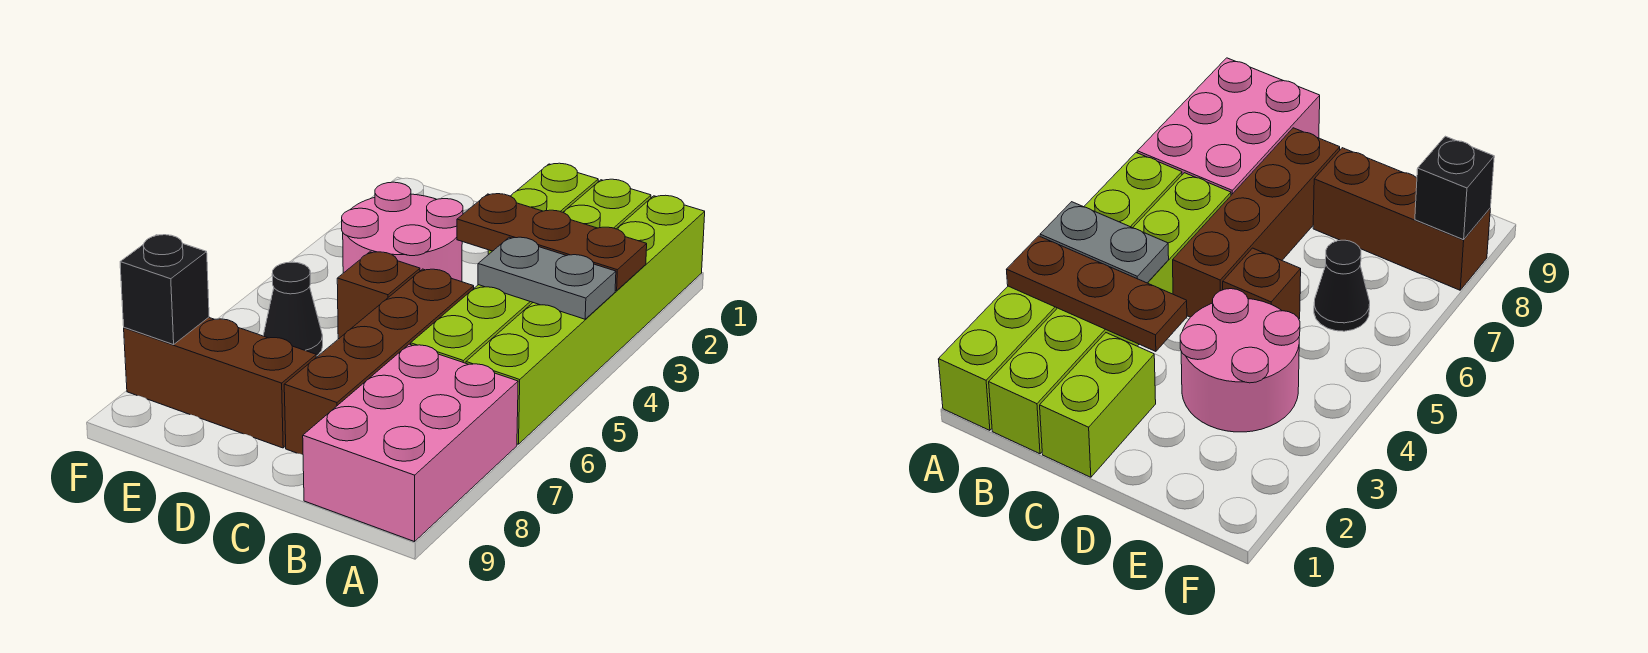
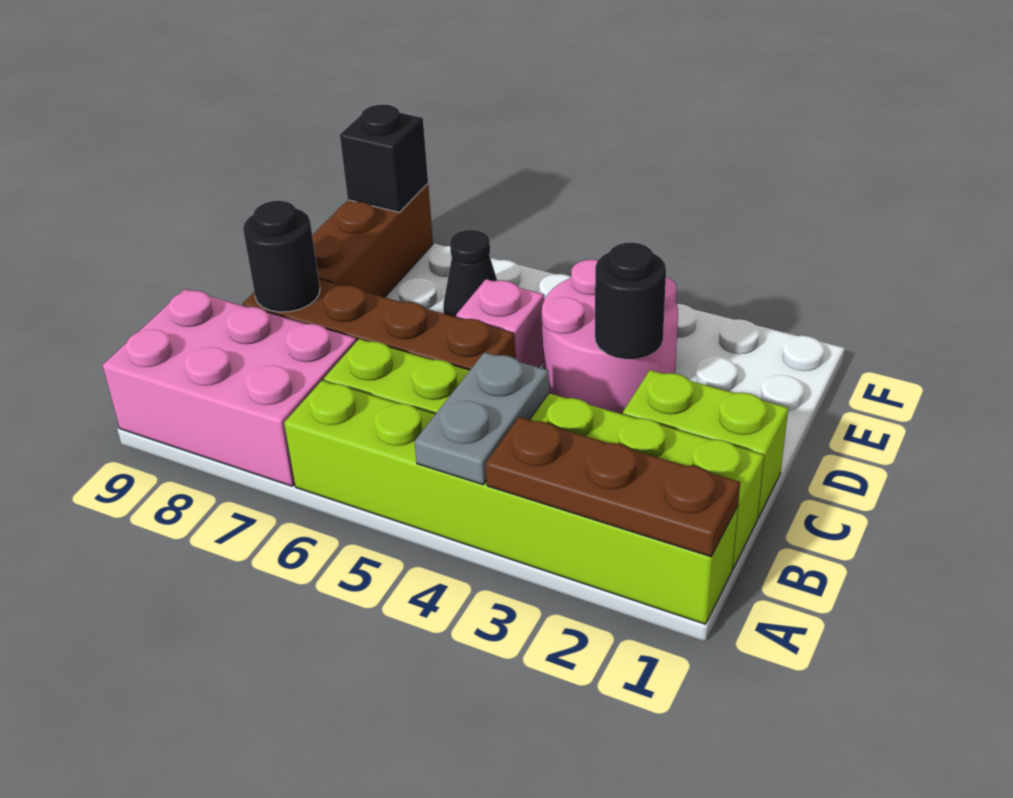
brown 1x3 plate [457,194,647,291] -> brown 1x3 plate turned to [486,417,740,557]
none -> black 1x1 round brick [243,201,320,312]
none -> black 1x1 round brick [595,243,666,359]
brown 1x1 brick [337,252,420,339] -> pink 1x1 brick [456,279,544,367]

